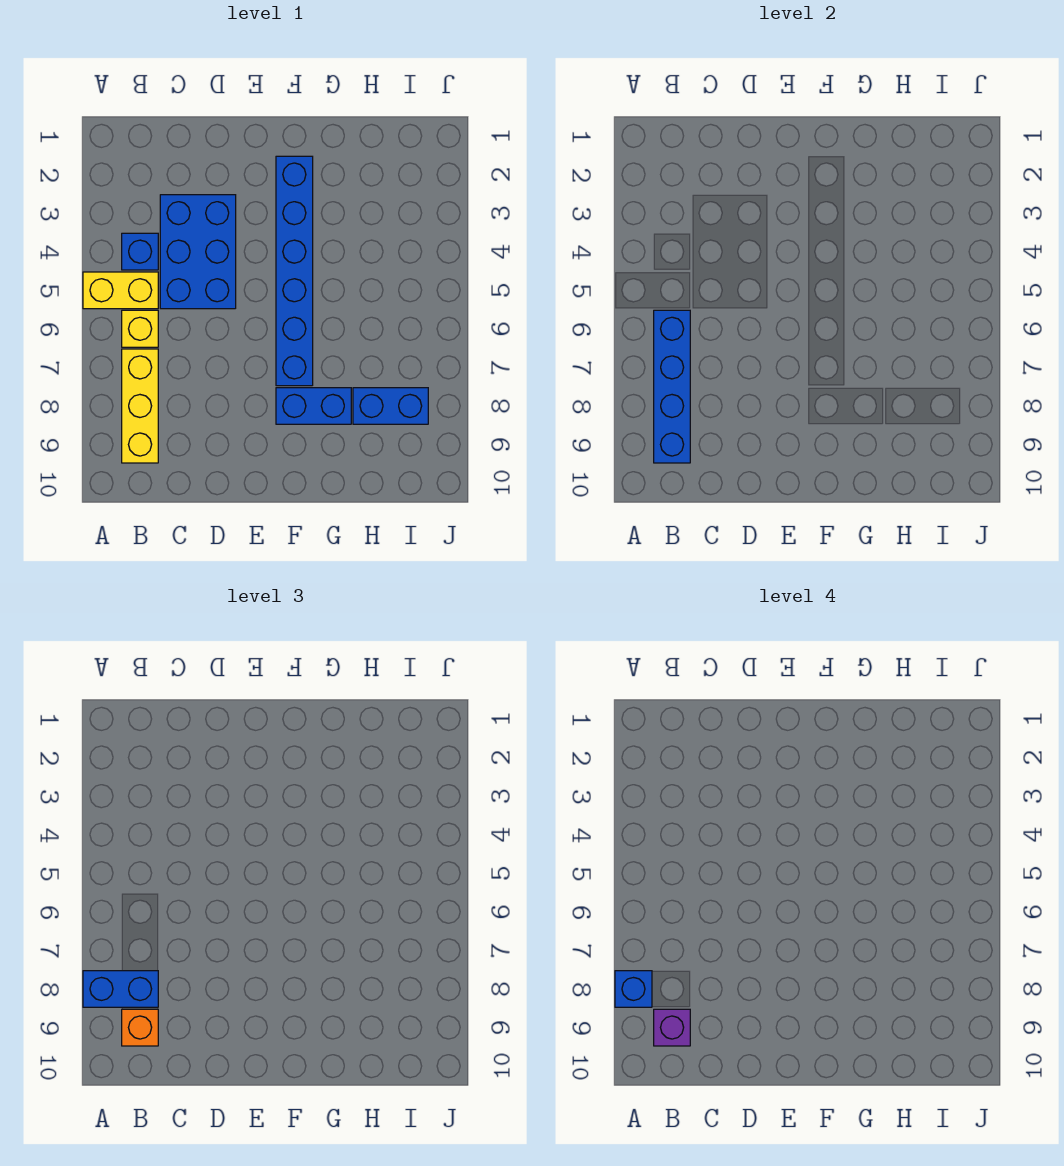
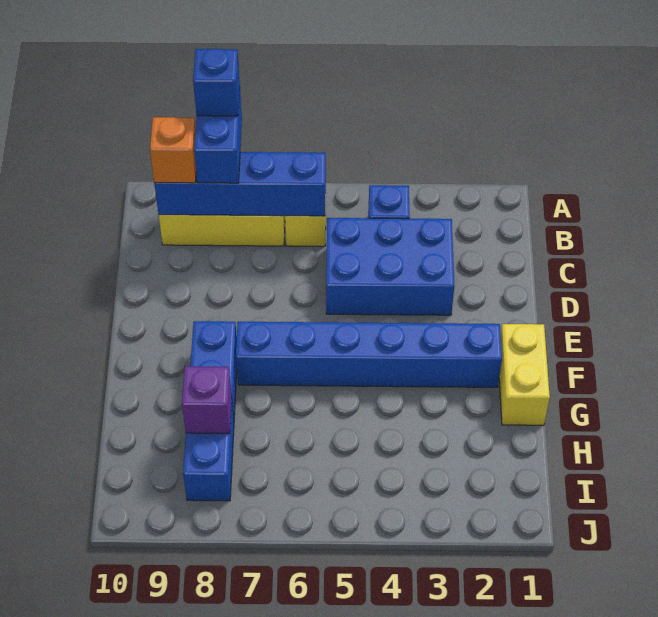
yellow 1x2 brick [83,272,158,309] -> yellow 1x2 brick moved to [499,324,550,425]
purple 1x1 brick [654,1009,690,1046] -> purple 1x1 brick moved to [182,366,232,434]

